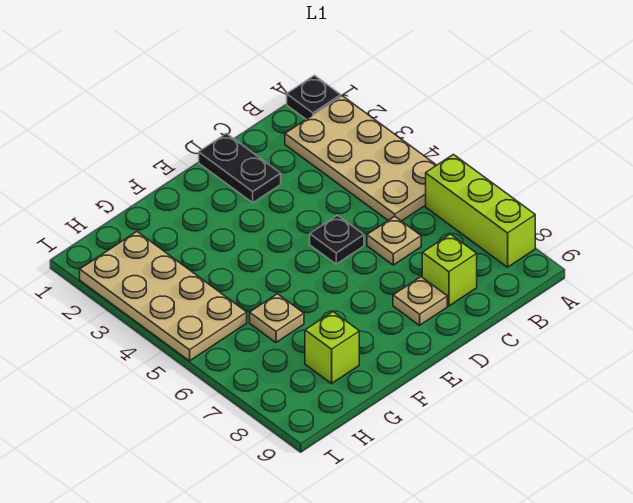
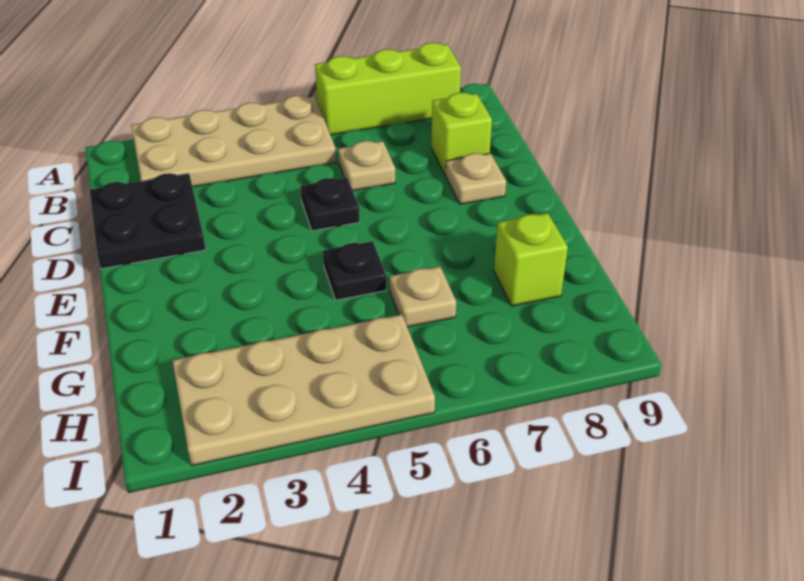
black 1x1 plate [287,75,341,119] -> black 1x1 plate moved to [323,241,386,300]
black 1x2 plate [199,134,281,203] -> black 2x2 plate [90,173,206,269]

